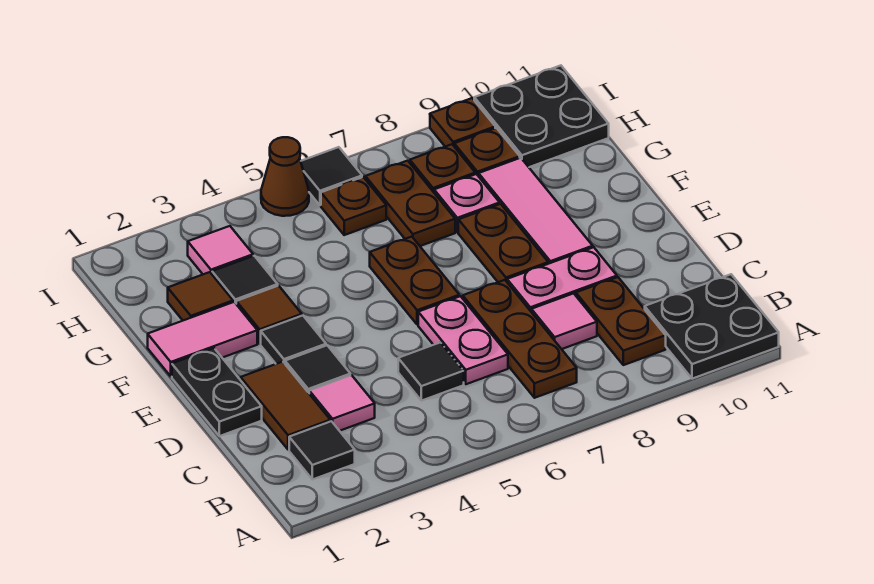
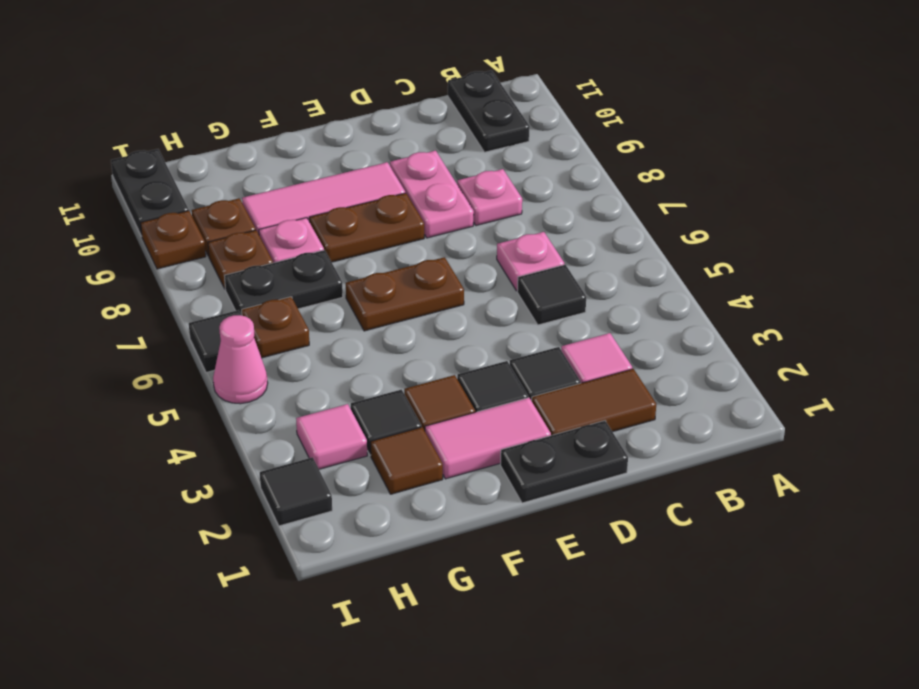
black 2x2 plate [645,274,779,379] -> black 1x2 plate [448,70,530,152]
black 1x1 tile [289,421,355,480] -> black 1x1 tile moved to [260,457,332,526]
brown 1x3 plate [463,280,577,398] -> none
brown 1x2 plate [576,277,666,365] -> none
pink 1x2 plate [418,296,508,384] -> pink 1x1 plate [497,232,564,291]
pink 1x1 tile [531,293,597,349] -> pink 1x1 plate [457,169,522,226]
pink 1x2 tile [148,302,257,376] -> pink 1x2 tile turned to [425,398,551,479]
brown 1x2 plate [365,161,455,246] -> black 1x2 plate [225,250,343,315]
black 2x2 plate [474,66,609,167] -> black 1x2 plate [111,149,189,236]
brown 1x1 cone [261,137,309,216] -> pink 1x1 cone [213,315,268,404]

